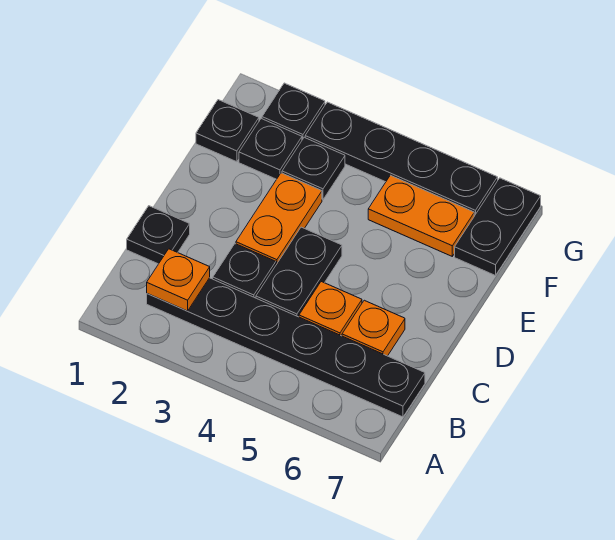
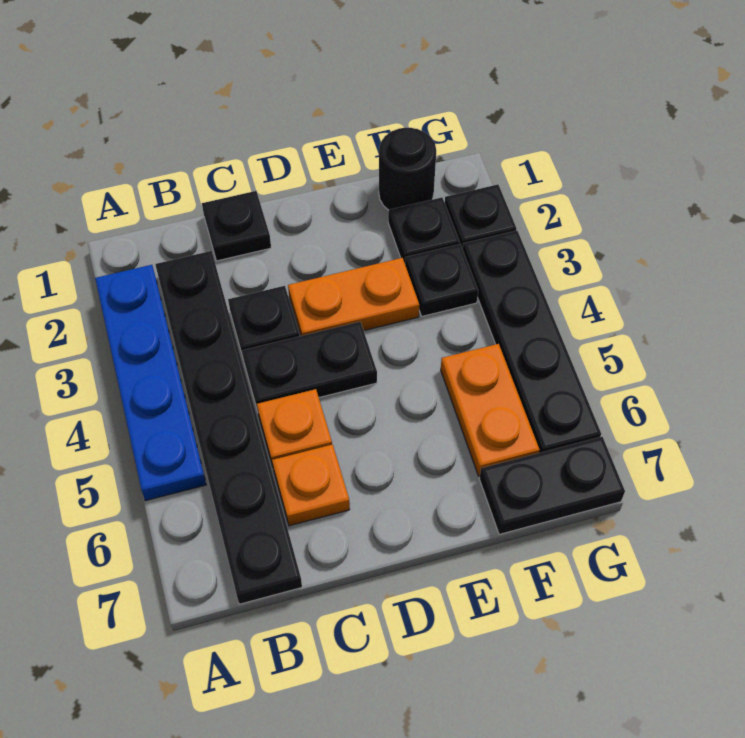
none -> blue 1x4 plate [95,265,206,501]
orange 1x1 plate [147,249,210,311] -> none
black 1x1 plate [196,100,259,162] -> black 1x1 round brick [379,128,436,210]

